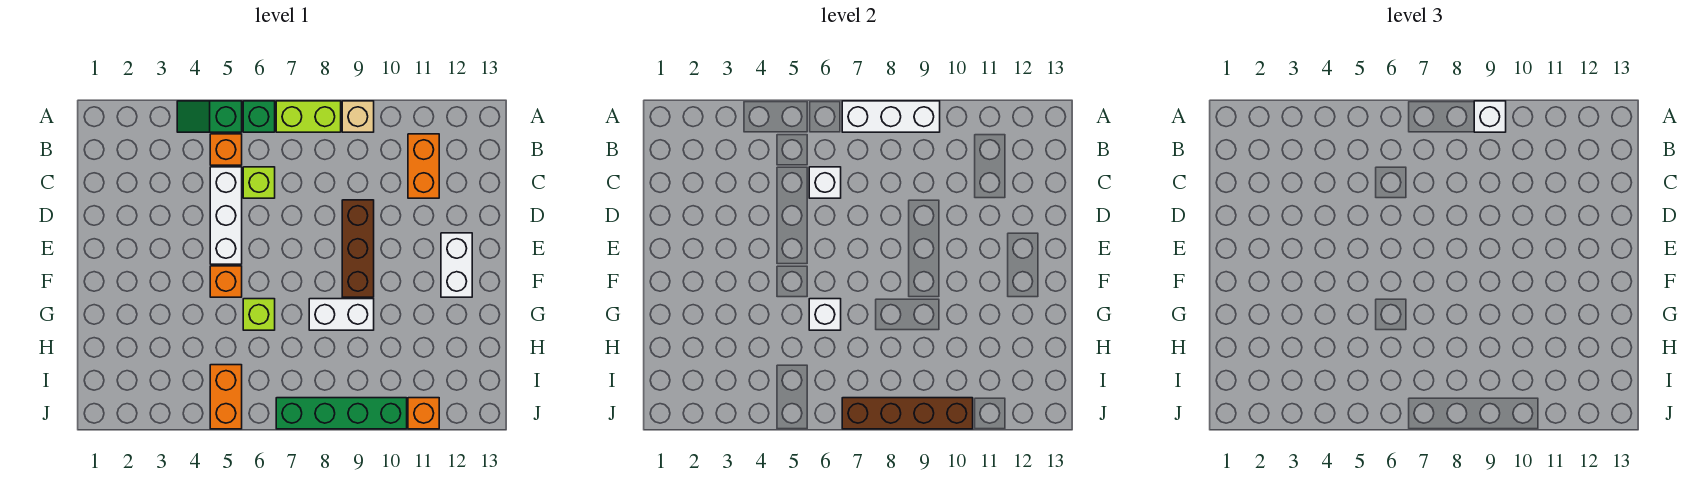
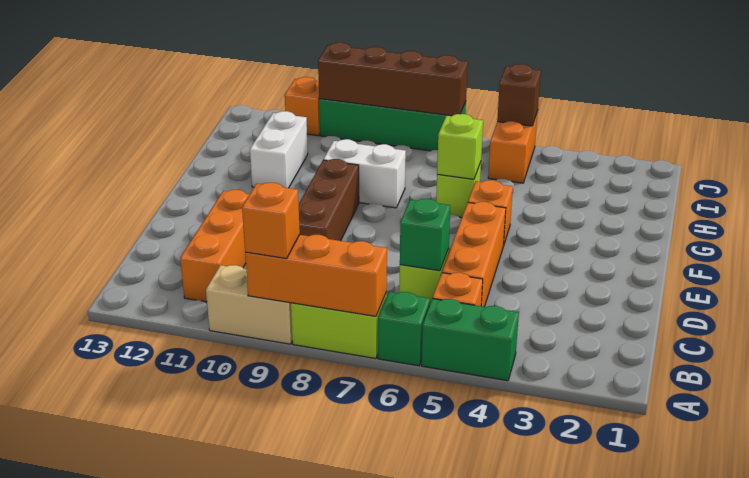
green 1x2 slope [177,101,242,132] -> green 1x2 brick [422,299,519,381]
white 1x3 brick [842,101,940,132] -> orange 1x3 brick [245,235,387,316]
tan 1x1 brick [342,101,374,132] -> tan 1x2 brick [206,265,292,344]
white 1x1 brick [1474,101,1506,132] -> orange 1x1 brick [242,183,300,259]
orange 1x2 brick [408,134,439,198] -> orange 1x3 brick [180,190,250,302]
white 1x3 brick [210,167,242,264] -> orange 1x3 brick [442,202,506,307]
white 1x1 brick [809,167,841,198] -> green 1x1 brick [400,199,450,271]
white 1x2 brick [441,233,472,297] -> white 1x2 brick moved to [250,111,308,188]
white 1x1 brick [809,299,841,330] -> lime 1x1 brick [437,114,483,179]
none -> brown 1x1 brick [497,64,541,126]

